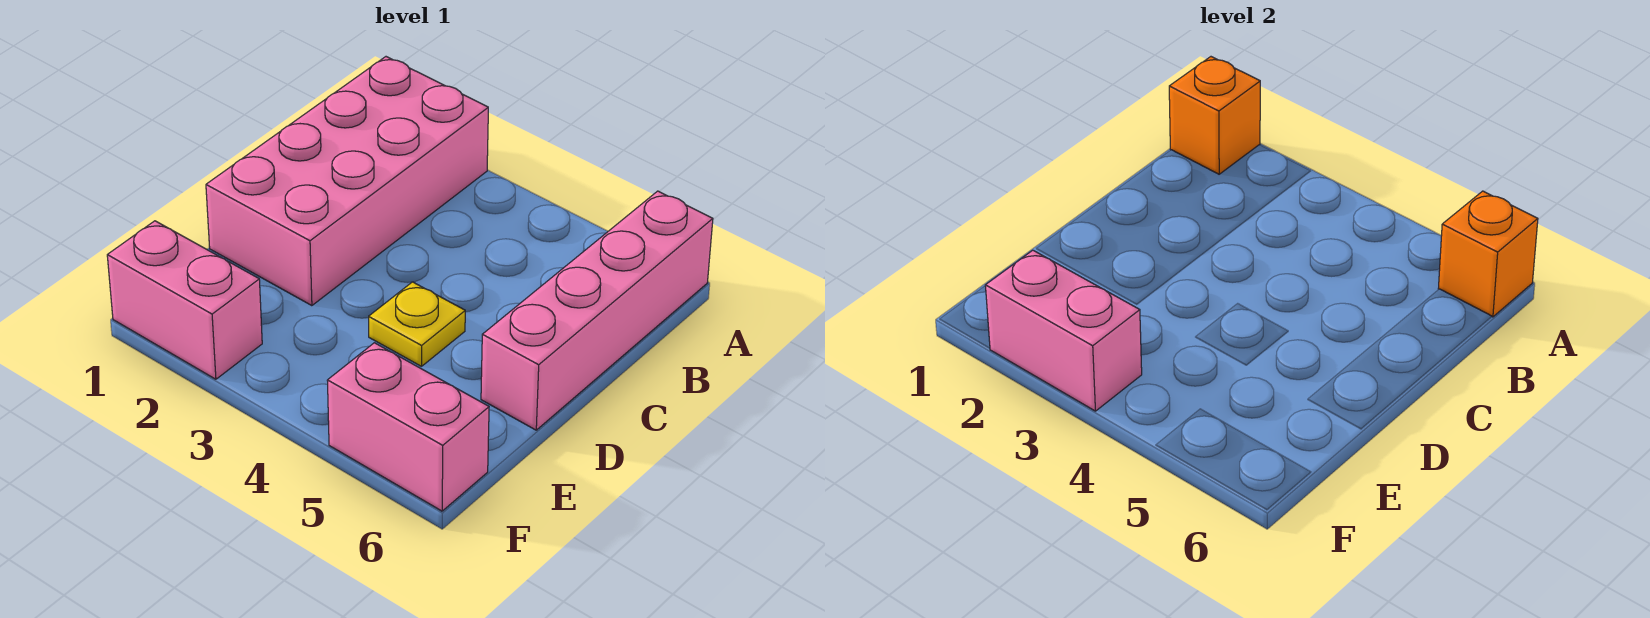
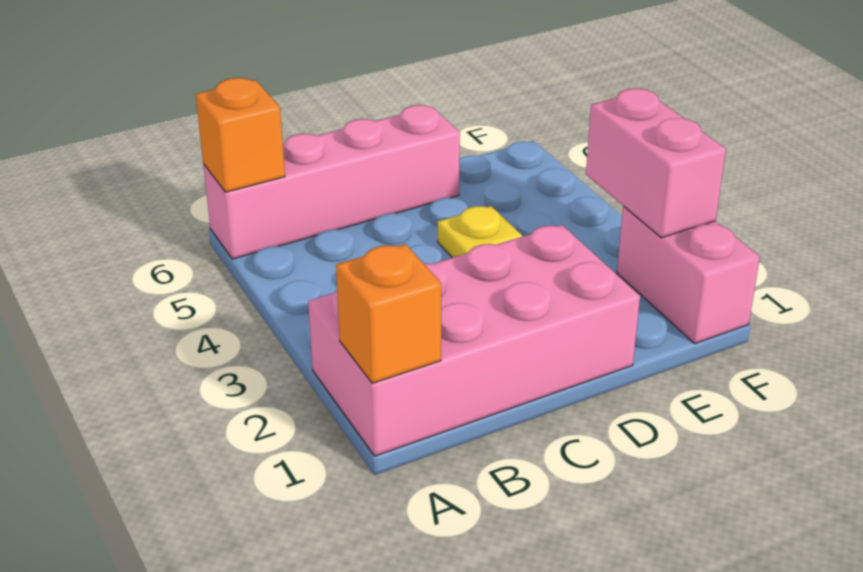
pink 1x2 brick [327,343,489,511] -> none

